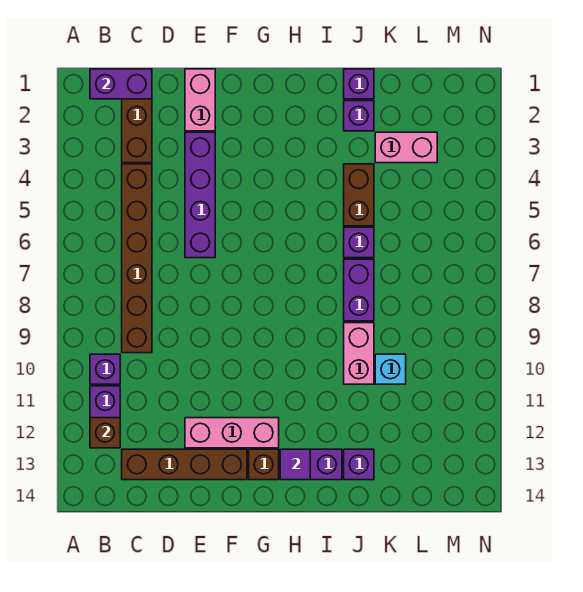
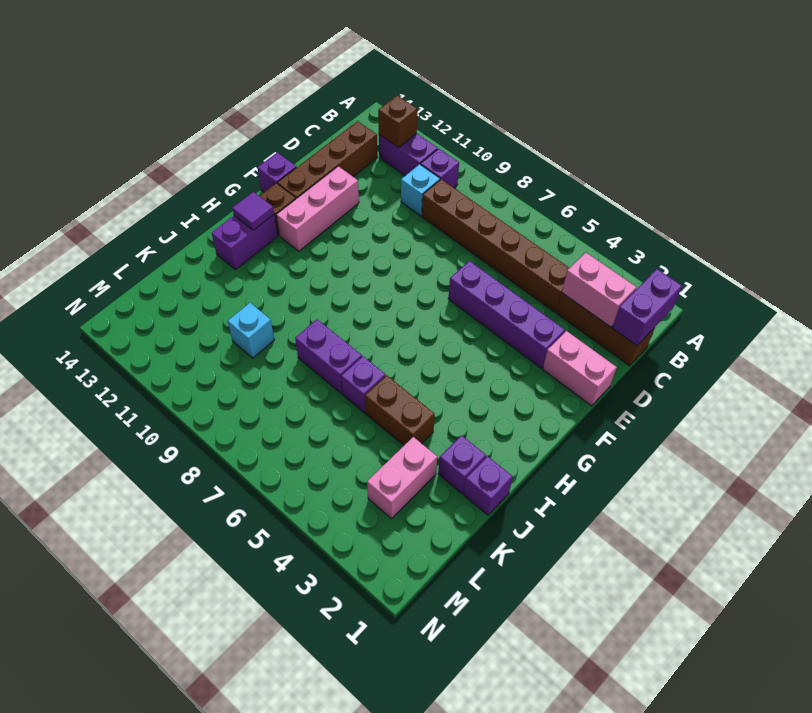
none -> cyan 1x1 brick [401,164,440,216]
pink 1x2 brick [344,323,374,384] -> pink 1x2 brick moved to [562,253,636,327]
purple 1x1 brick [344,449,374,480] -> purple 1x1 brick moved to [257,152,296,192]

